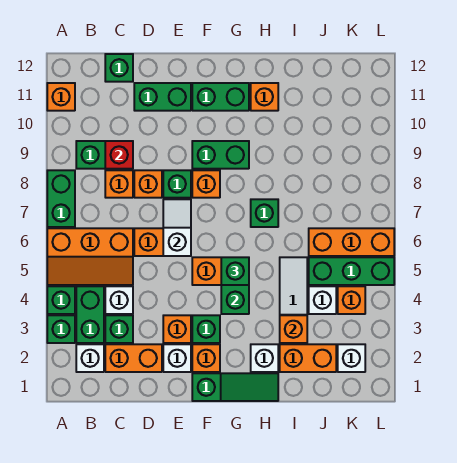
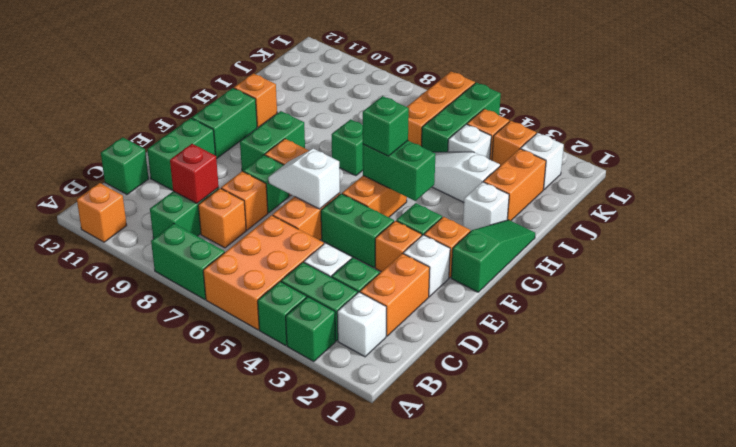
orange 2x3 slope [47,228,133,285] -> orange 2x3 brick [203,215,324,330]
none -> green 1x2 brick [321,194,394,268]
orange 1x1 brick [280,315,307,343] -> orange 1x1 brick moved to [492,121,536,166]

